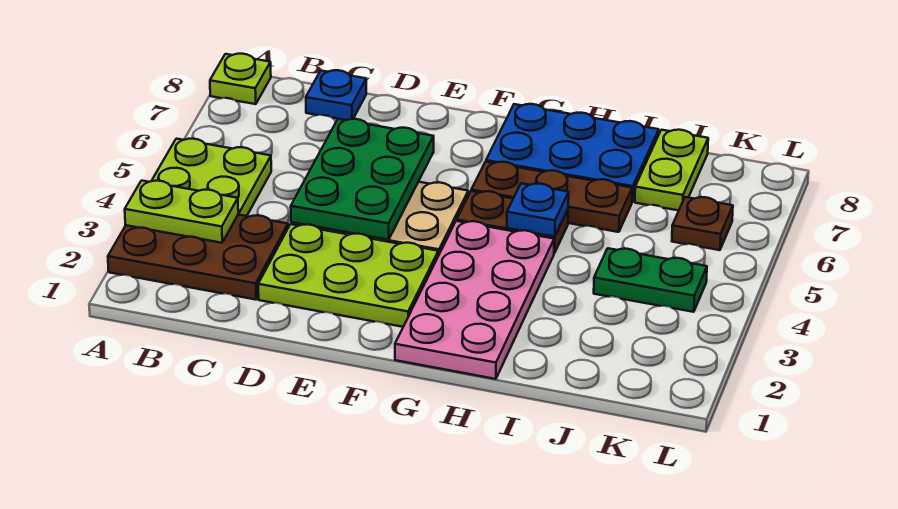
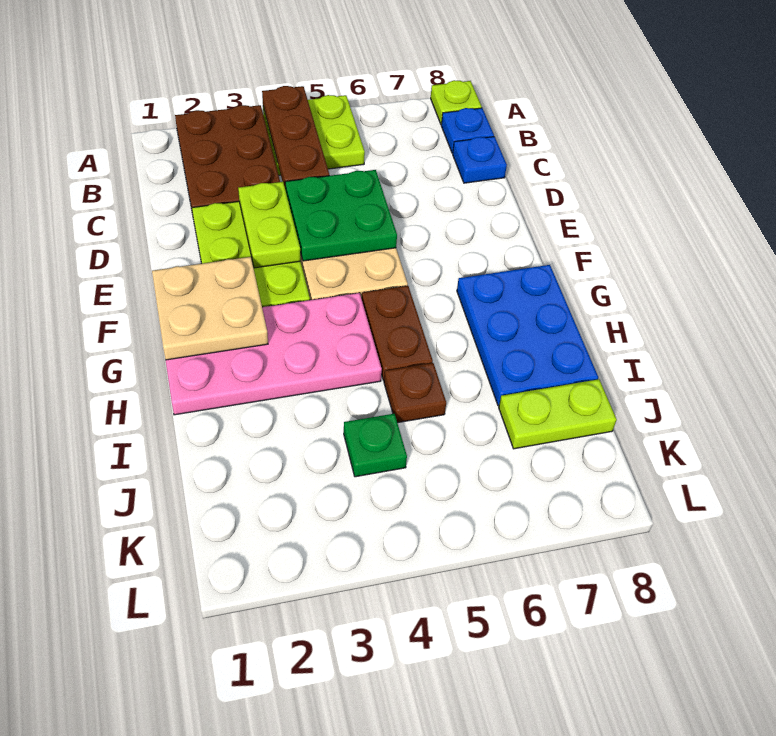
lime 1x2 plate [125,181,238,243] -> lime 1x2 plate moved to [238,182,301,268]
green 2x3 plate [291,119,434,240] -> green 2x2 plate [285,170,397,261]
none -> tan 2x2 plate [152,257,268,360]
brown 1x3 plate [471,162,632,232] -> brown 1x3 plate moved to [262,86,329,190]
blue 1x1 plate [507,183,569,237] -> blue 1x1 plate moved to [441,108,494,153]
green 1x2 plate [594,248,707,312] -> green 1x1 plate [344,414,407,477]
brown 1x1 plate [672,197,733,250] -> brown 1x1 plate moved to [384,363,446,423]

